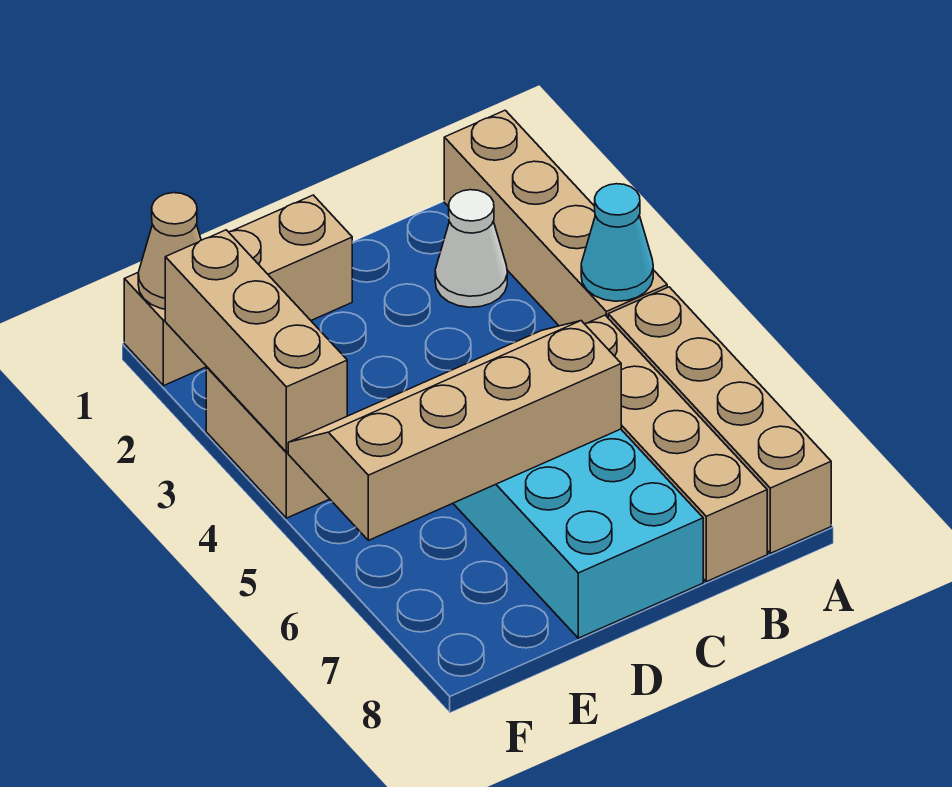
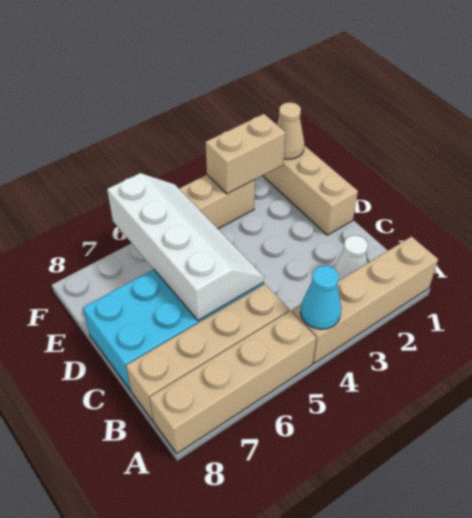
tan 2x4 slope [288,321,621,540] -> white 2x4 slope [107,173,264,321]
tan 1x3 brick [165,230,347,452] -> tan 1x2 brick [206,114,286,194]

